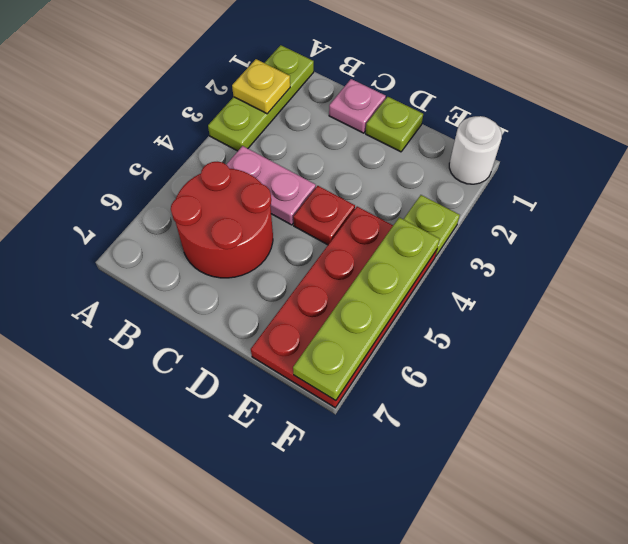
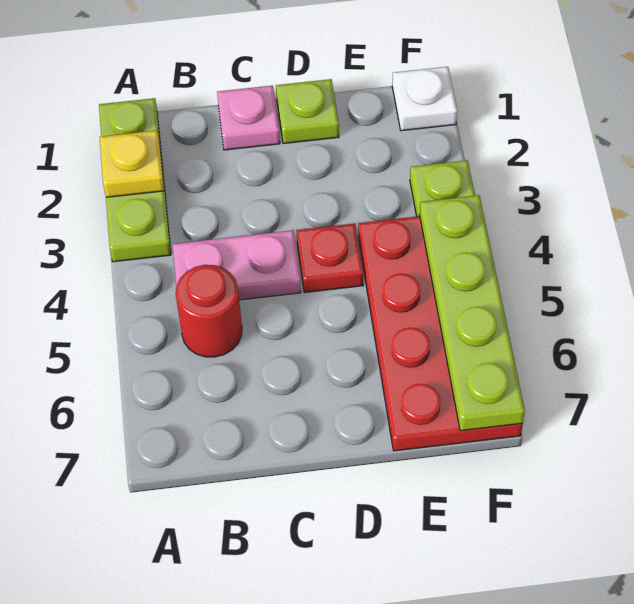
red 2x2 round brick [171,162,273,278] -> red 1x1 round brick [176,265,242,357]
white 1x1 round brick [449,116,502,184] -> white 1x1 plate [392,67,457,131]

